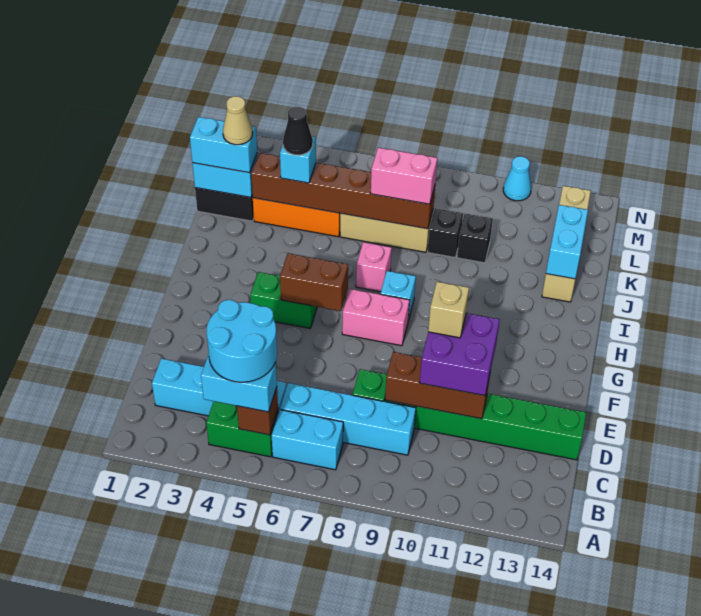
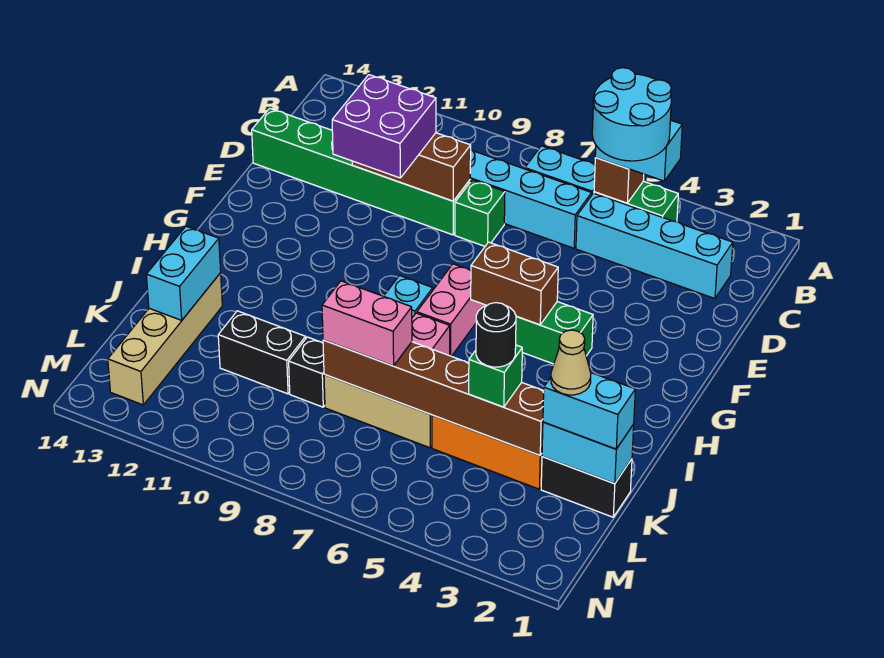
tan 1x1 brick [428,282,469,338] -> none
pink 1x2 brick [342,289,410,346] -> pink 1x2 brick turned to [417,264,486,356]
cyan 1x1 brick [280,136,316,183] -> green 1x1 brick [469,345,522,407]
black 1x1 cone [283,107,313,155] -> black 1x1 round brick [476,303,516,367]
black 1x1 brick [457,214,493,263] -> black 1x2 brick [218,311,306,394]
cyan 1x1 cone [503,156,531,201] -> none

